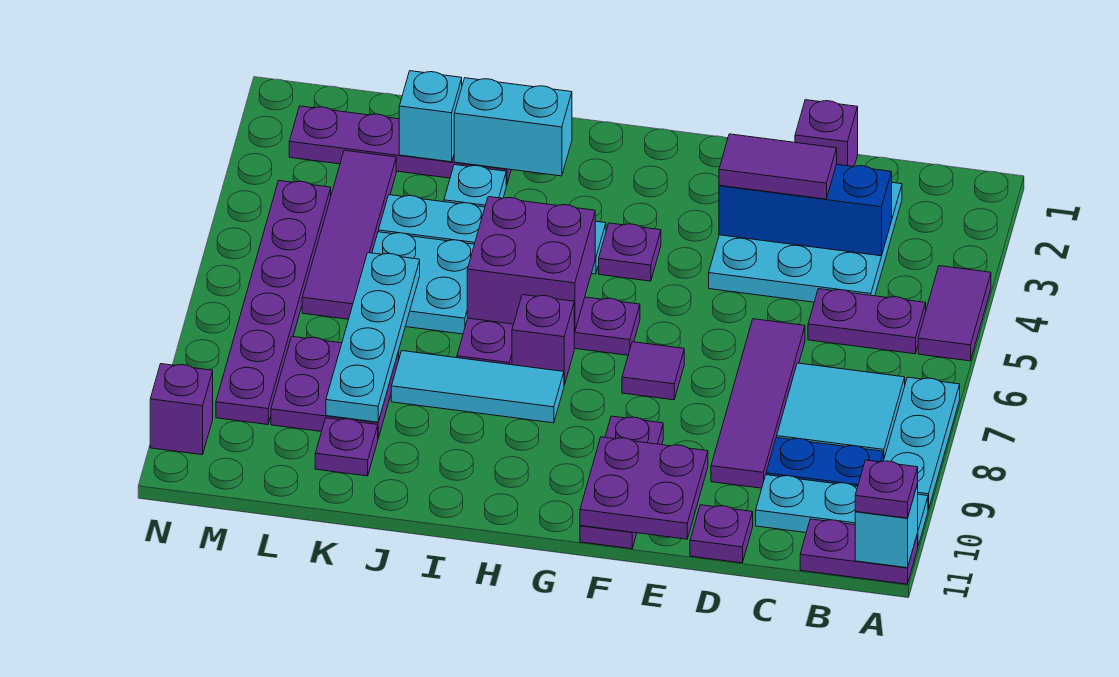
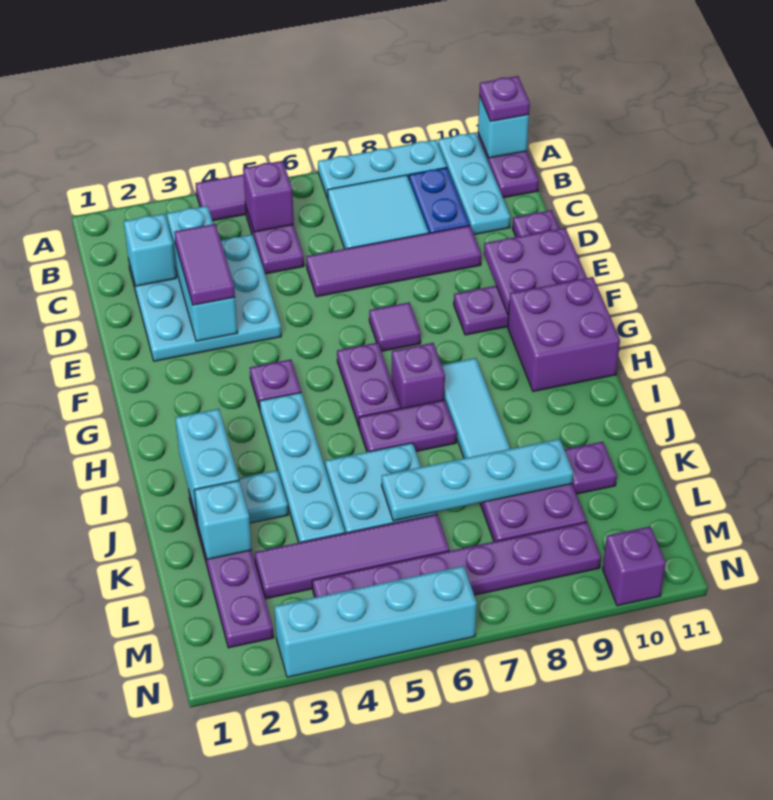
none -> cyan 1x1 brick [124,214,176,286]
blue 1x3 brick [719,164,892,256] -> cyan 1x3 brick [167,206,237,341]
purple 1x1 brick [795,100,858,167] -> purple 1x1 brick moved to [243,161,294,232]
purple 2x2 brick [467,197,595,332] -> purple 2x2 brick moved to [508,277,620,391]
none -> cyan 1x4 brick [274,566,477,677]

